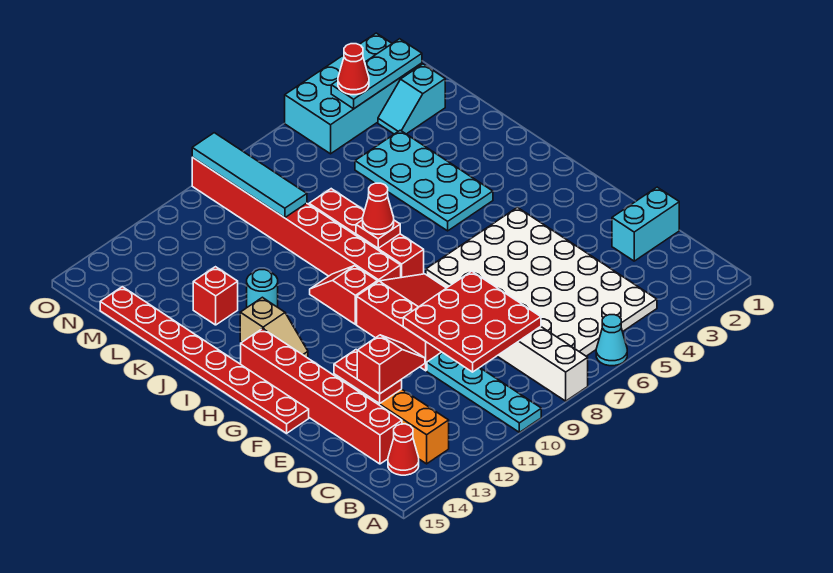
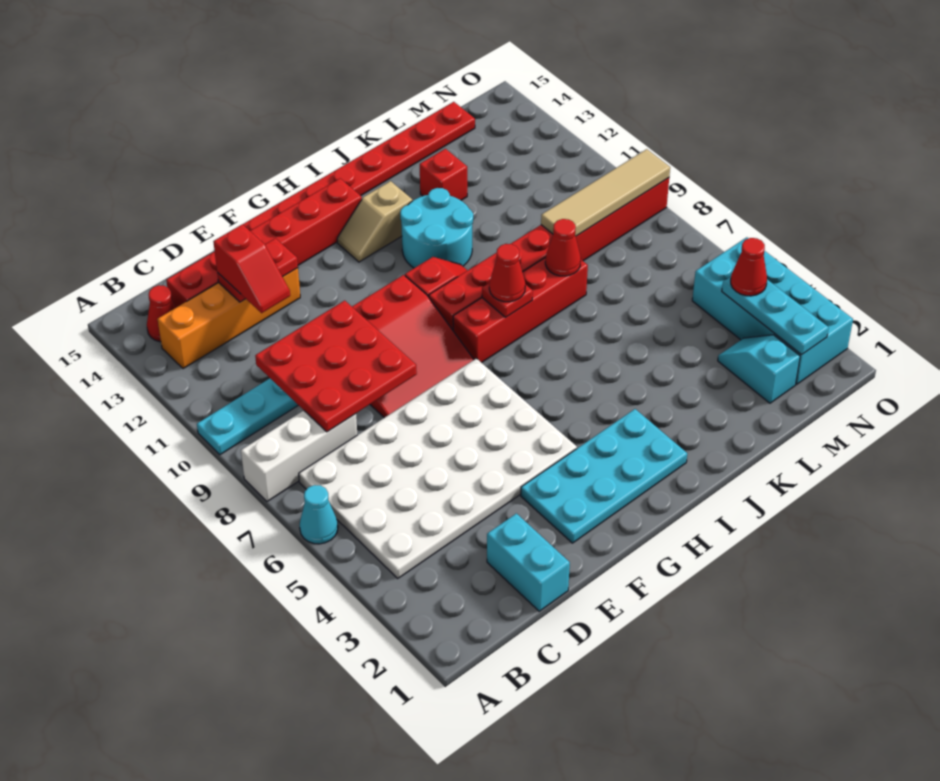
cyan 2x4 plate [355,130,493,231] -> cyan 2x4 plate moved to [521,409,687,543]
cyan 1x1 round brick [247,270,278,307] -> cyan 2x2 round brick [400,188,473,268]
none -> red 1x1 cone [545,219,581,276]
cyan 1x4 tile [192,133,307,218] -> tan 1x4 tile [541,149,670,236]

